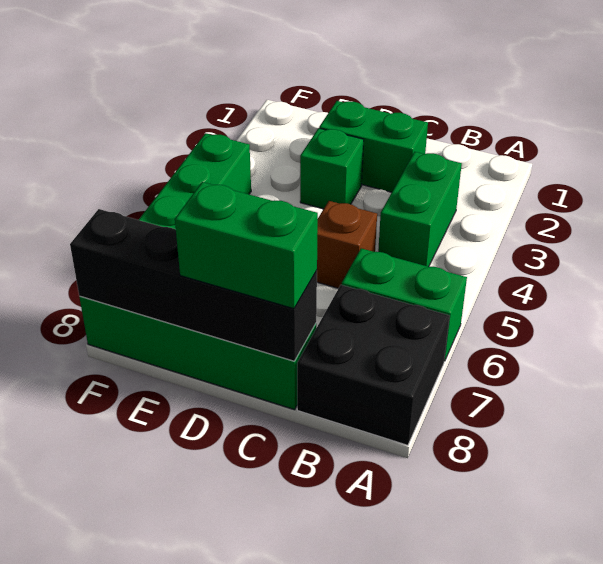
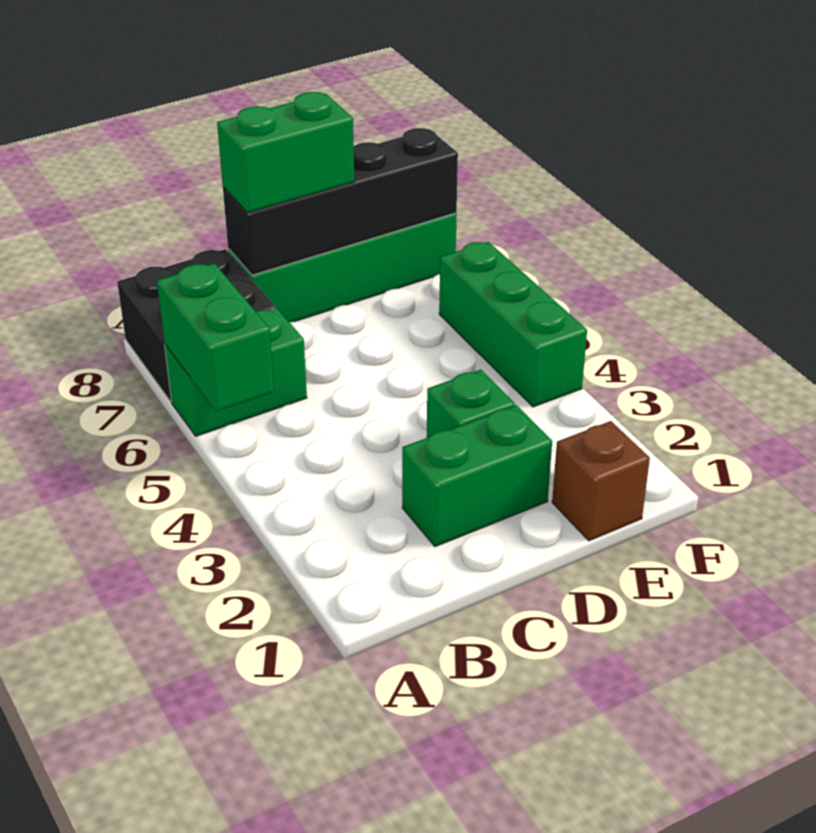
green 1x2 brick [378,152,462,267] -> green 1x2 brick moved to [157,263,274,412]
brown 1x1 brick [317,201,377,288] -> brown 1x1 brick moved to [552,421,650,541]

